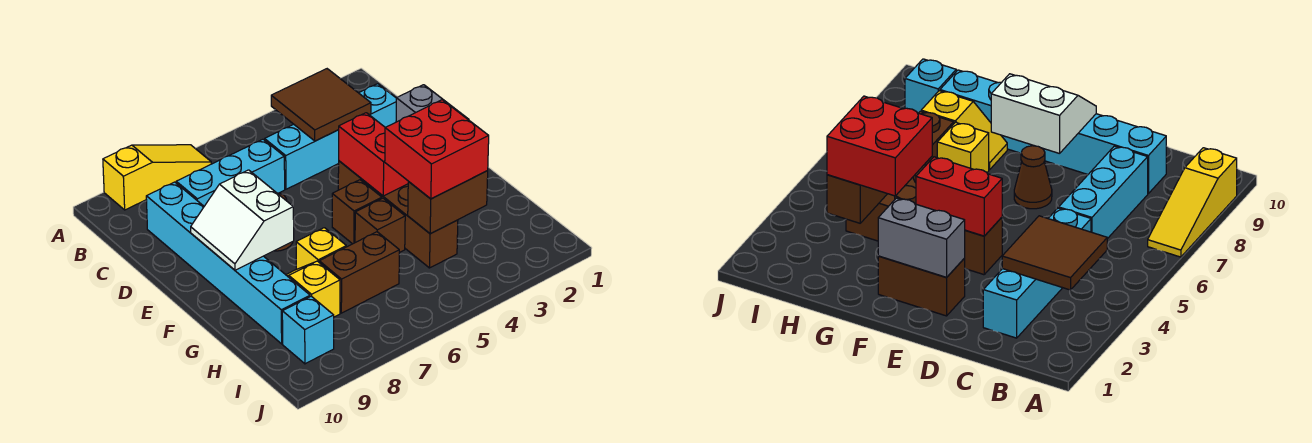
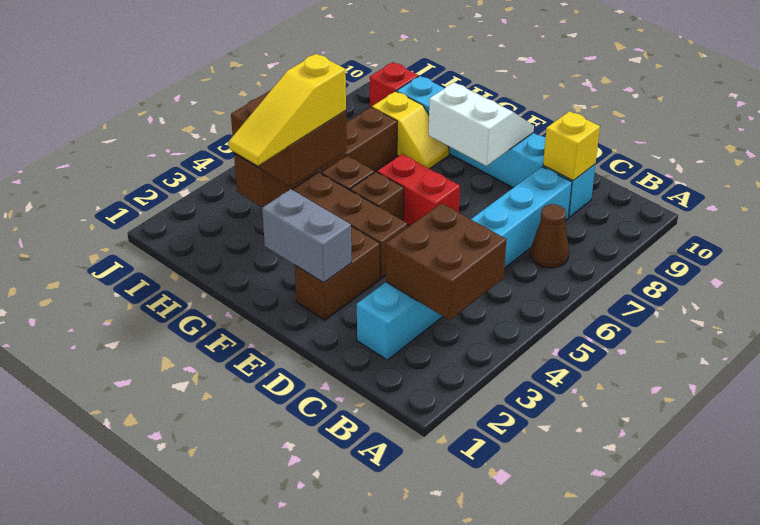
yellow 1x3 slope [103,145,211,210] -> yellow 1x3 slope moved to [229,54,346,165]
brown 2x2 tile [271,69,371,141] -> brown 2x2 brick [386,203,507,320]
brown 1x2 brick [878,256,965,316] -> brown 1x2 brick turned to [295,226,380,320]
red 1x2 brick [339,113,408,196] -> red 1x2 brick moved to [377,154,460,226]
brown 1x1 cone [1014,146,1052,209] -> brown 1x1 cone moved to [530,204,569,268]
red 2x2 brick [385,100,489,199] -> brown 2x2 brick [231,90,347,186]
yellow 1x1 brick [296,228,346,269] -> yellow 1x1 brick moved to [543,111,600,181]
cyan 1x1 brick [282,296,334,364] -> red 1x1 brick [370,62,418,107]

